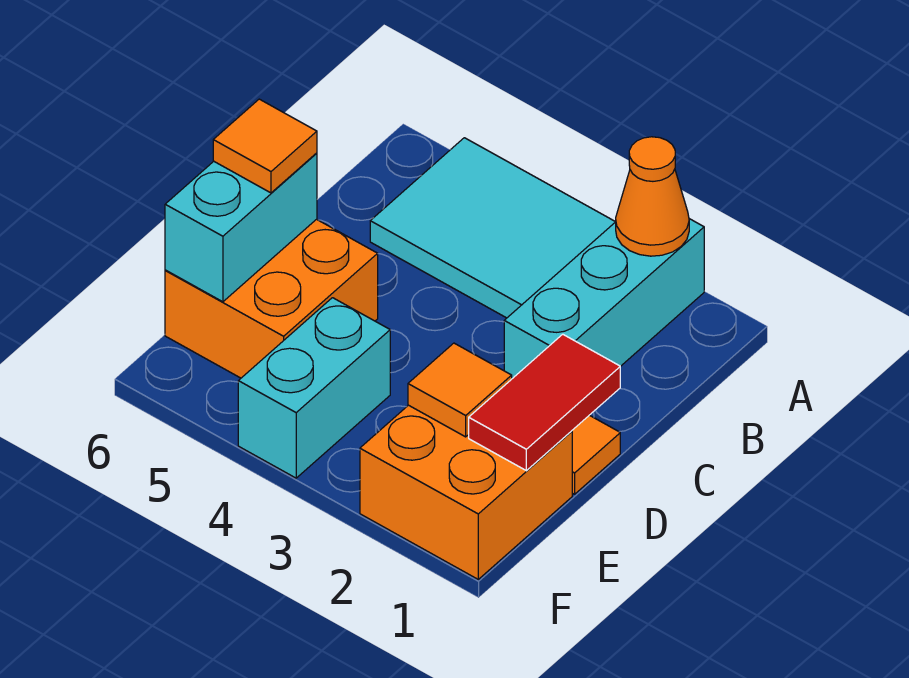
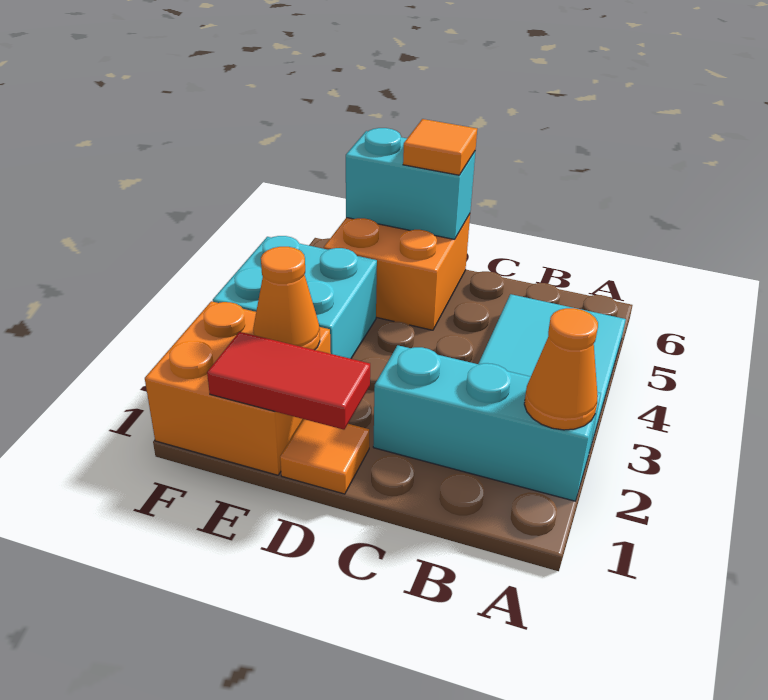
orange 1x1 tile [408,343,512,437] -> orange 1x1 cone [253,247,320,350]
cyan 1x2 brick [238,298,390,478] -> cyan 2x2 brick [213,236,377,359]

